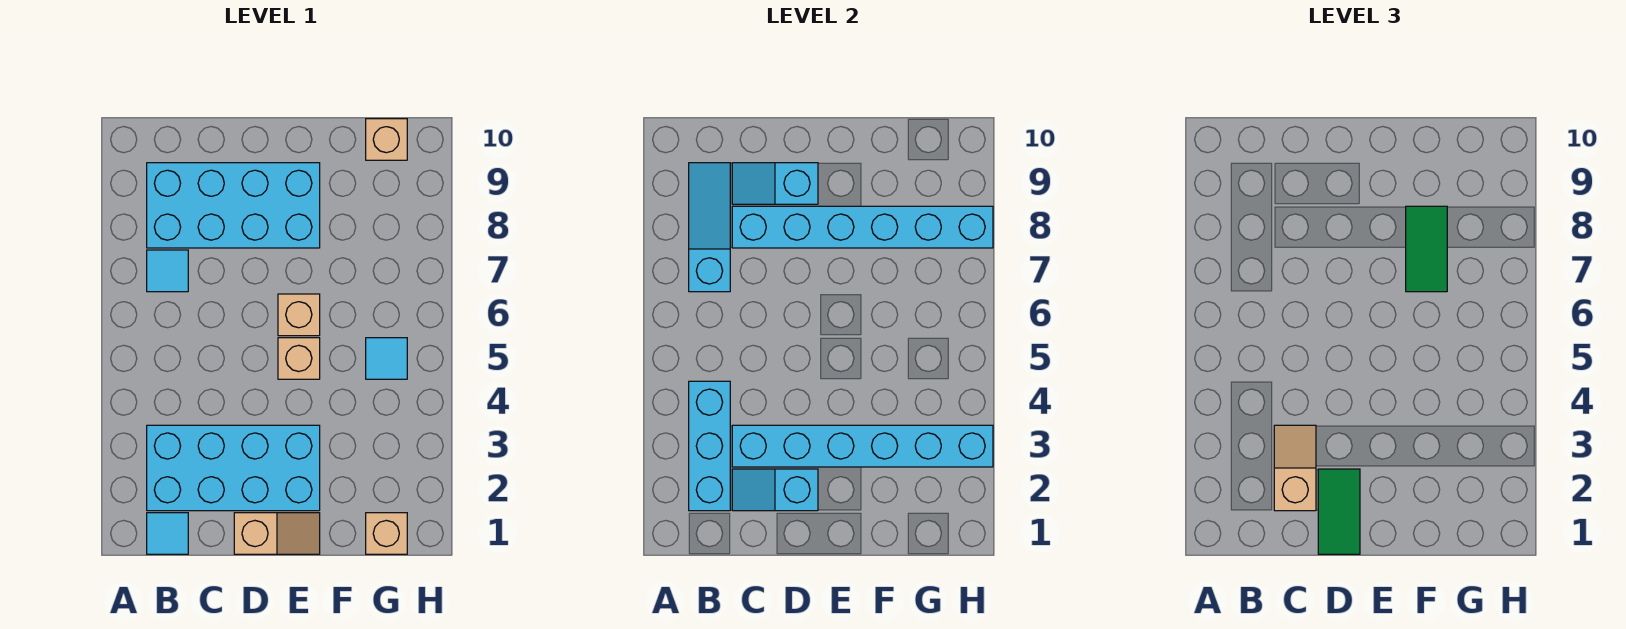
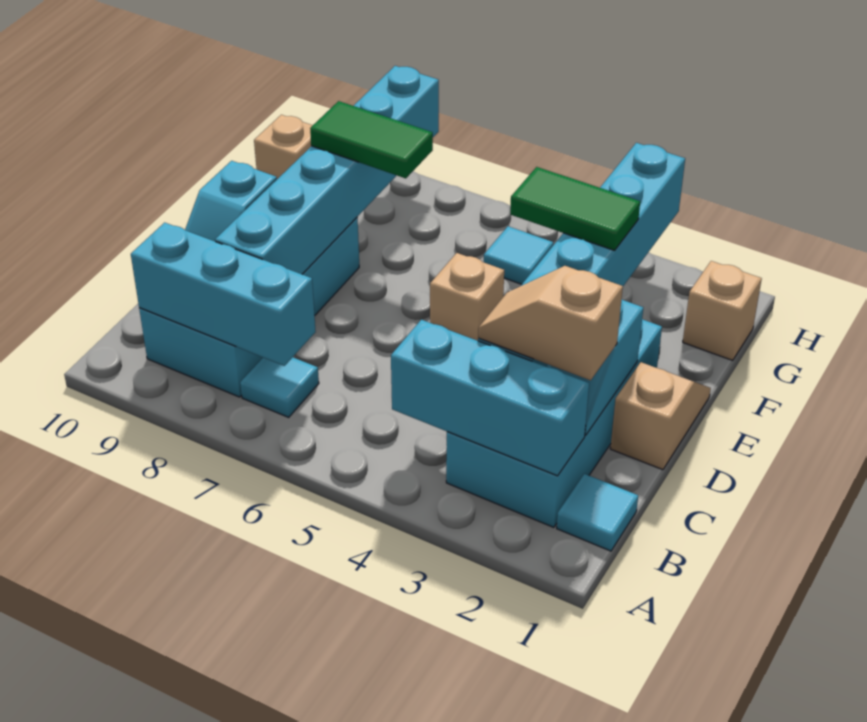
cyan 1x3 slope [689,163,730,292] -> cyan 1x3 brick [131,223,316,366]
green 1x2 tile [1318,469,1360,554] -> green 1x2 tile moved to [510,167,640,250]
tan 1x1 brick [278,294,320,336] -> none

